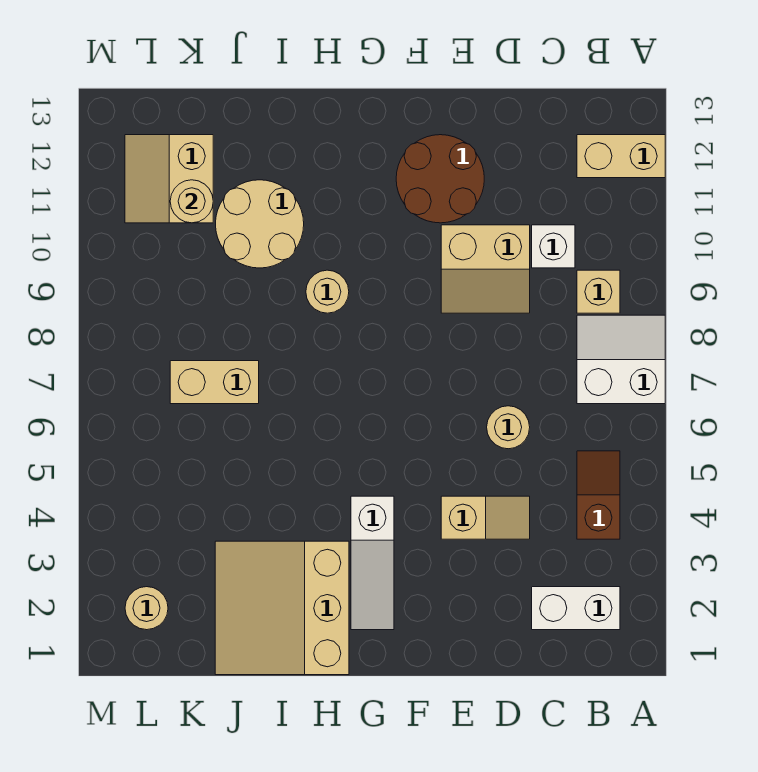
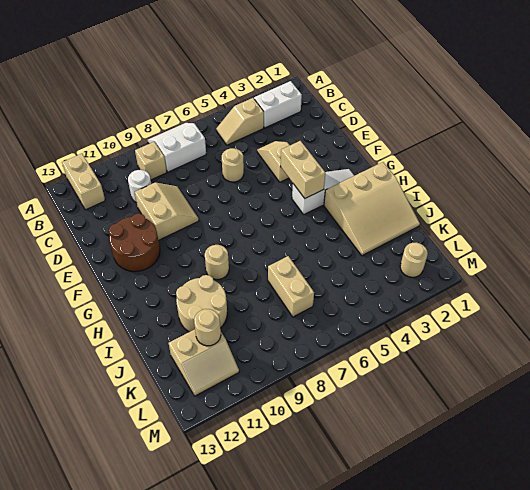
white 2x2 slope [577,315,665,404] -> white 2x2 slope turned to [148,123,206,172]
white 1x2 brick [532,587,620,630] -> white 1x2 brick turned to [254,81,302,128]
brown 1x2 slope [577,451,620,539] -> tan 1x2 slope [216,98,264,145]
white 1x1 brick [532,225,575,268] -> white 1x1 round brick [128,170,151,203]
none -> tan 1x2 brick [281,141,325,198]

